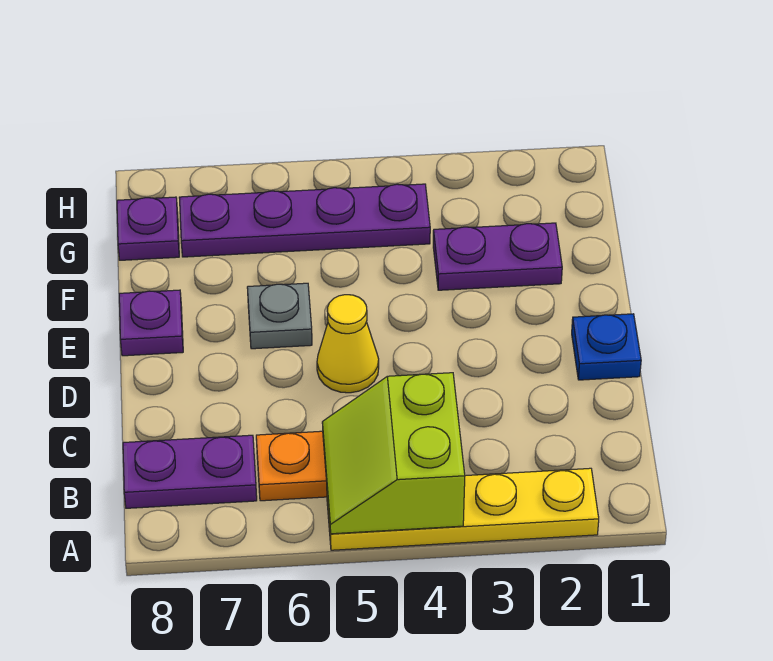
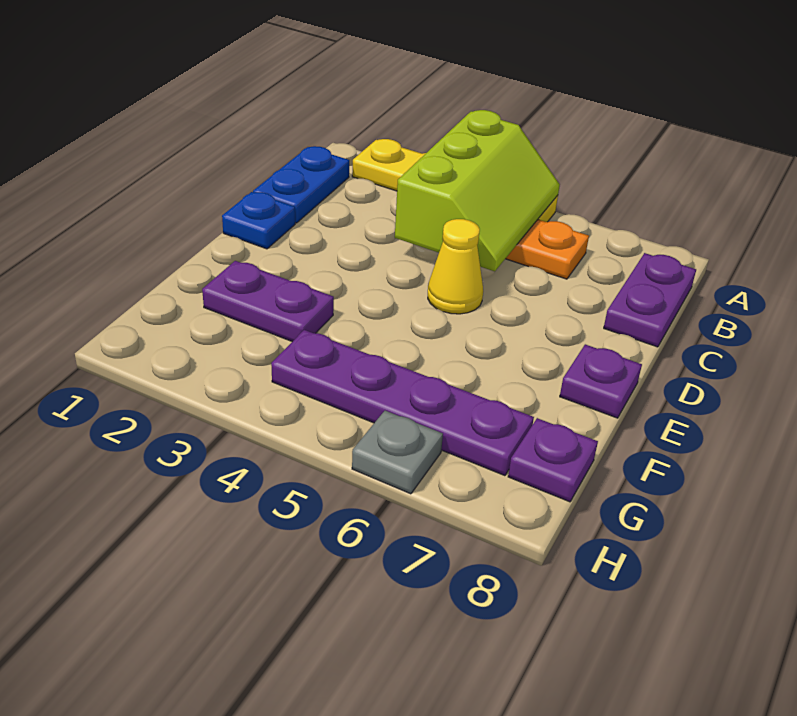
lime 2x2 slope [322,373,465,534] -> lime 2x3 slope [395,110,560,271]
none -> blue 1x2 plate [253,146,349,223]
purple 1x2 plate [123,435,257,508] -> purple 1x2 plate turned to [604,253,696,347]
grey 1x1 plate [247,283,312,349] -> grey 1x1 plate moved to [352,411,443,494]

